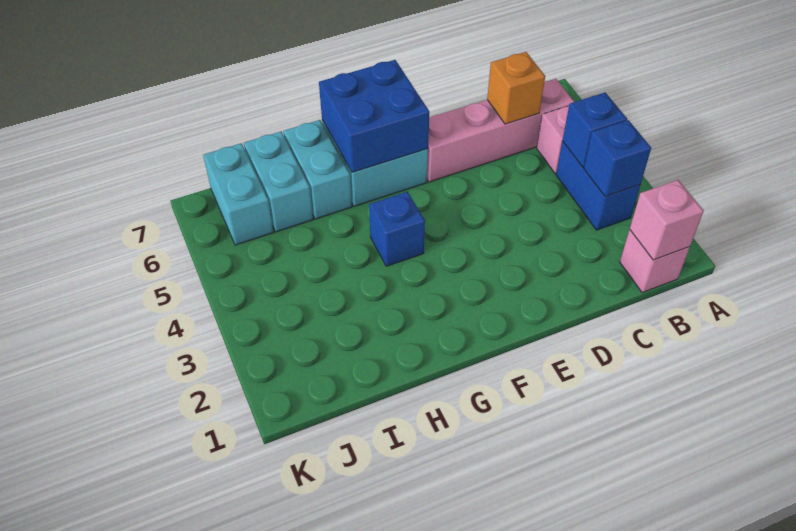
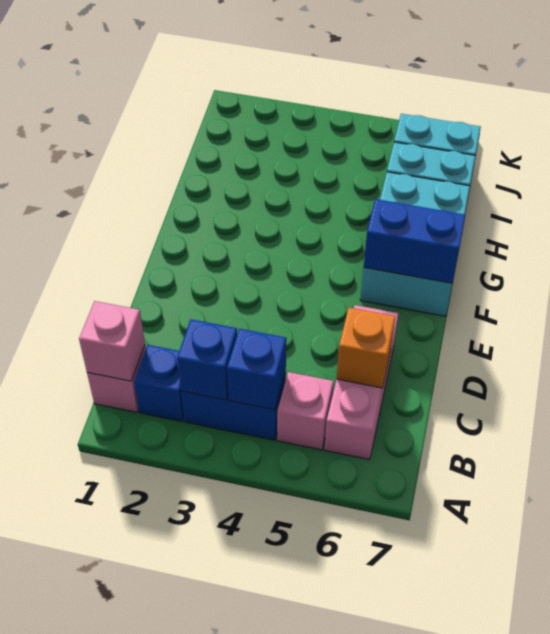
pink 1x4 brick [427,79,574,182] -> pink 1x3 brick [325,305,399,460]
blue 2x2 brick [319,60,429,172] -> blue 1x2 brick [364,199,465,283]
blue 1x1 brick [369,192,425,266] -> blue 1x1 brick moved to [134,345,184,421]

